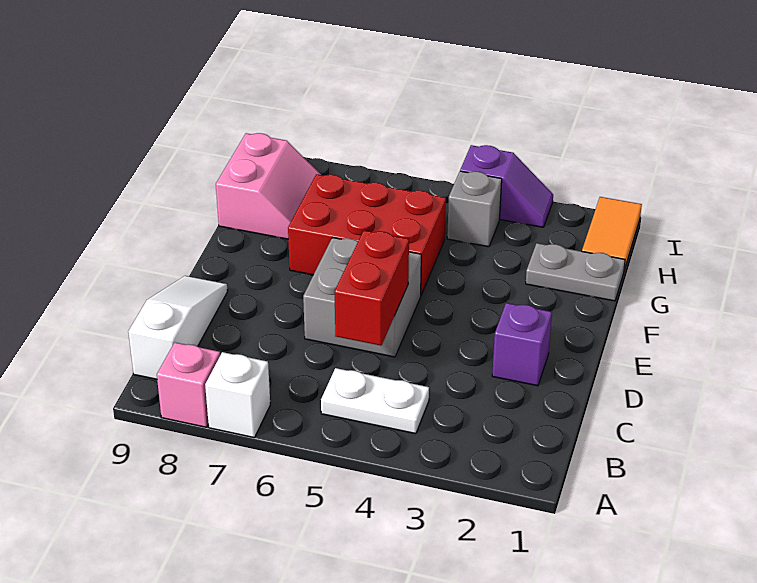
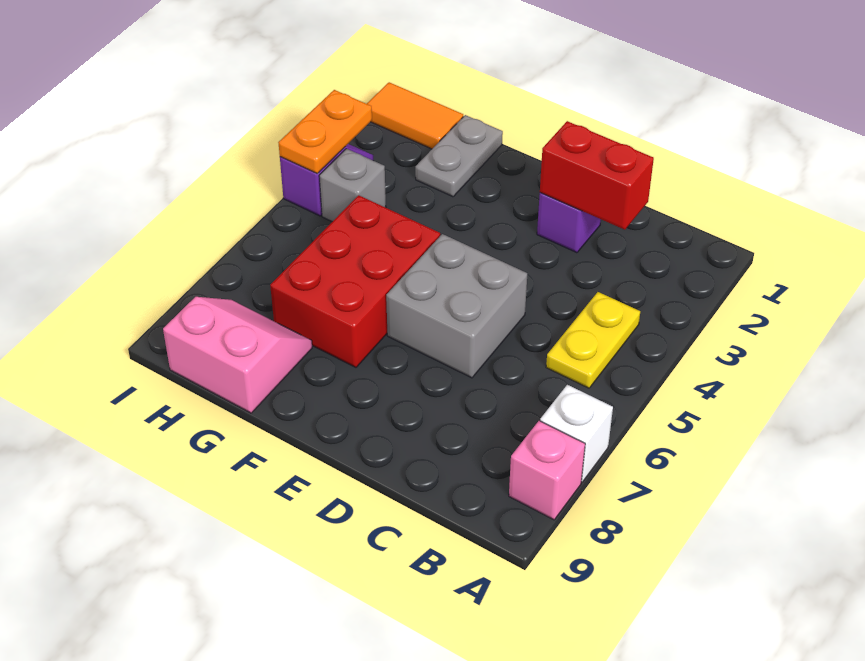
white 1x2 plate [321,368,429,434] -> yellow 1x2 plate [546,292,640,388]
white 1x3 slope [128,276,228,379] -> none
red 1x2 brick [334,231,409,346] -> red 1x2 brick moved to [540,121,654,230]
none -> orange 1x2 plate [278,90,372,174]

